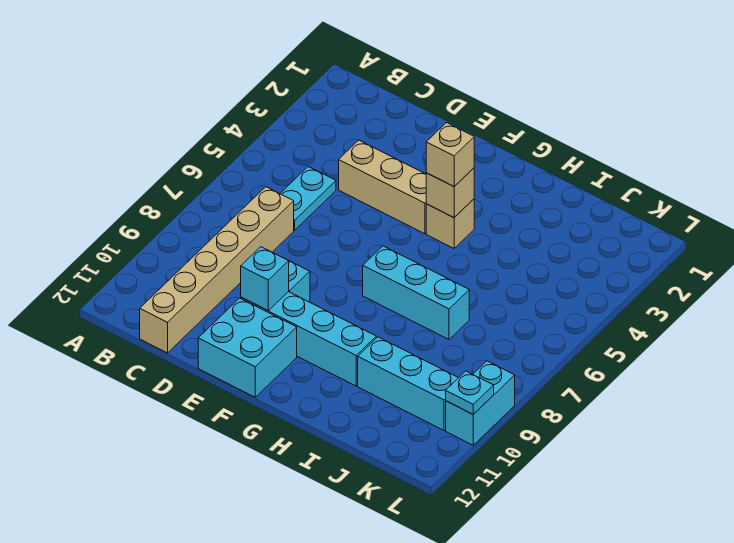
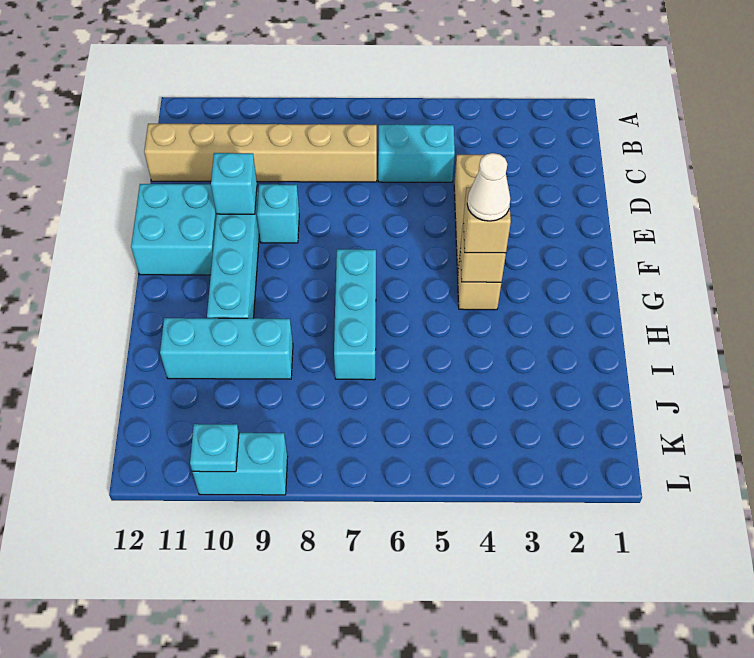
cyan 1x2 plate [280,167,336,230] -> cyan 1x2 brick [378,124,455,182]
none -> white 1x1 cone [467,153,511,221]
cyan 1x3 brick [358,337,458,430] -> cyan 1x3 brick turned to [160,318,293,379]

